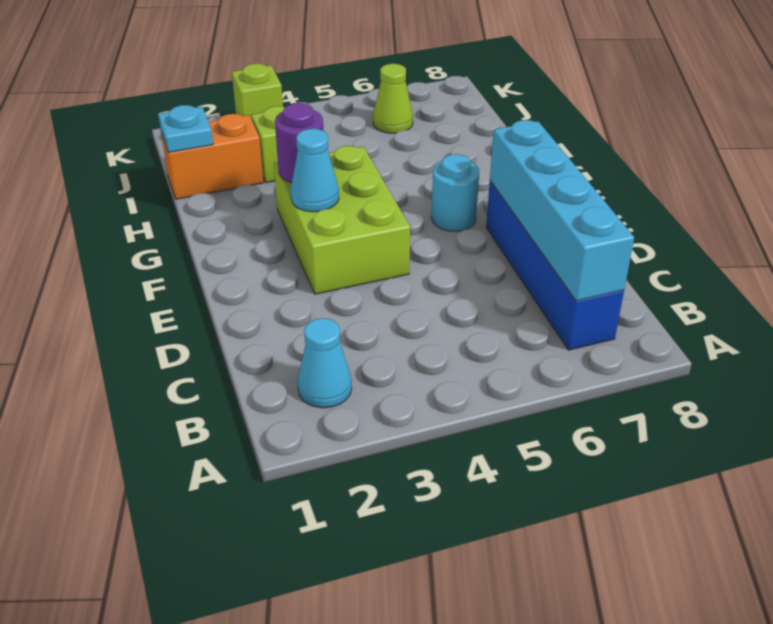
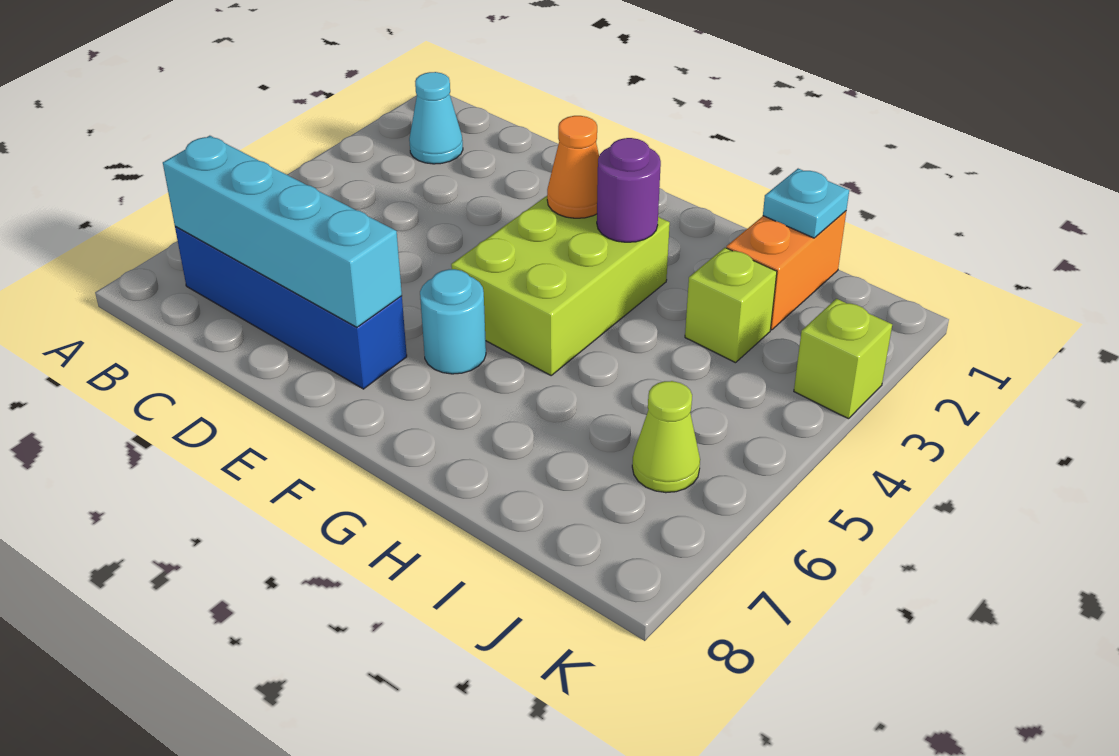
lime 2x3 brick [274,146,410,294] -> lime 2x3 brick turned to [451,196,670,375]
cyan 1x1 cone [291,129,339,212] -> orange 1x1 cone [547,116,599,218]

